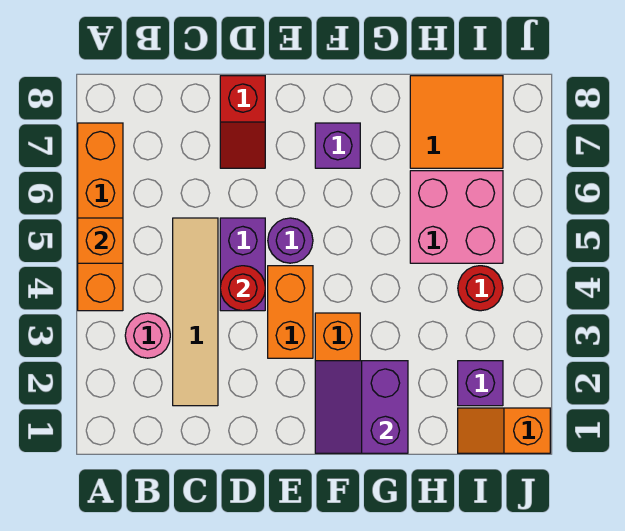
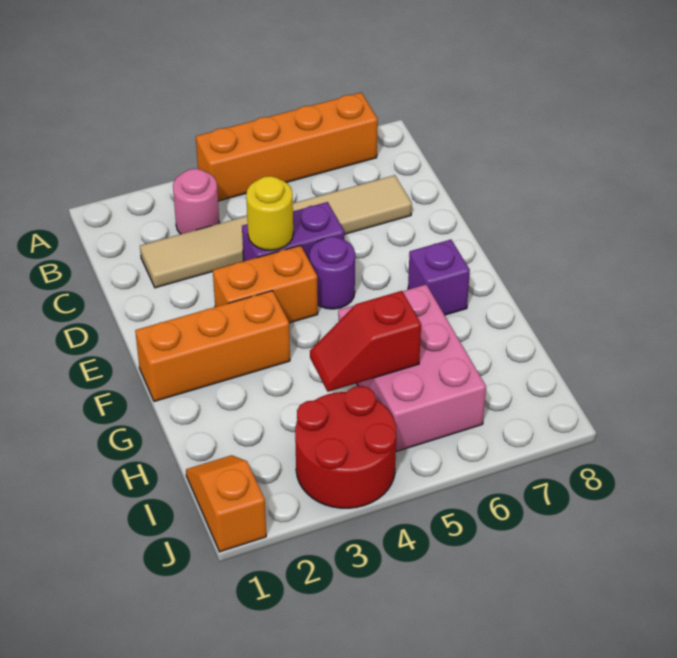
orange 1x1 brick [78,218,123,263] -> none
tan 1x4 tile [173,218,218,406] -> tan 1x6 tile [140,175,412,288]
red 1x1 round brick [220,266,265,311] -> yellow 1x1 round brick [246,176,293,250]
red 1x2 slope [220,76,265,168] -> red 1x2 slope moved to [310,291,421,392]
purple 2x2 slope [315,361,408,453] -> none
pink 2x2 brick [410,171,503,263] -> pink 2x3 brick [338,285,486,452]
orange 2x2 tile [410,76,503,168] -> none
purple 1x1 brick [458,361,503,406] -> none
red 1x1 round brick [458,266,503,311] -> red 2x2 round brick [295,386,396,508]

